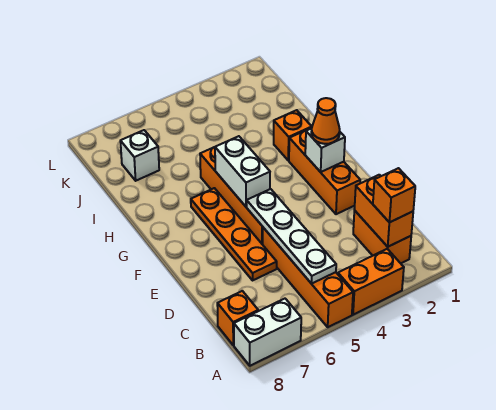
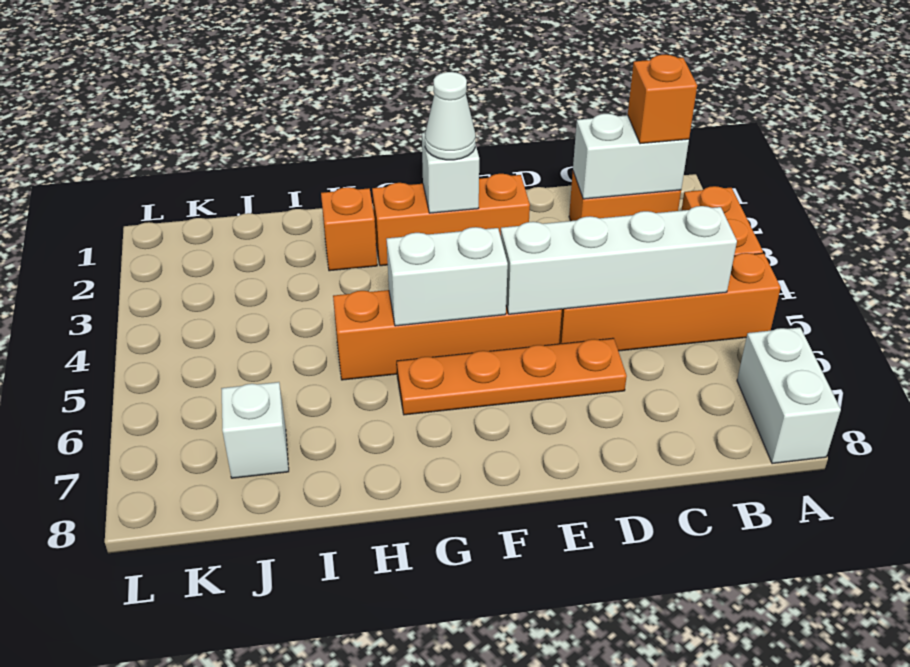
orange 1x2 brick [354,175,413,247] -> white 1x2 brick [573,114,689,199]
white 1x4 plate [247,189,336,284] -> white 1x4 brick [501,206,737,314]
orange 1x1 brick [217,291,258,345] -> none
orange 1x1 cone [311,98,340,144] -> white 1x1 cone [425,72,476,160]

